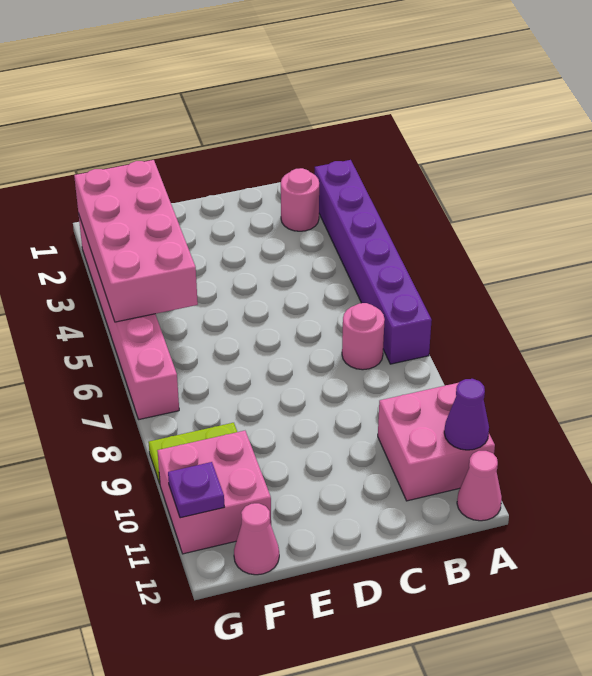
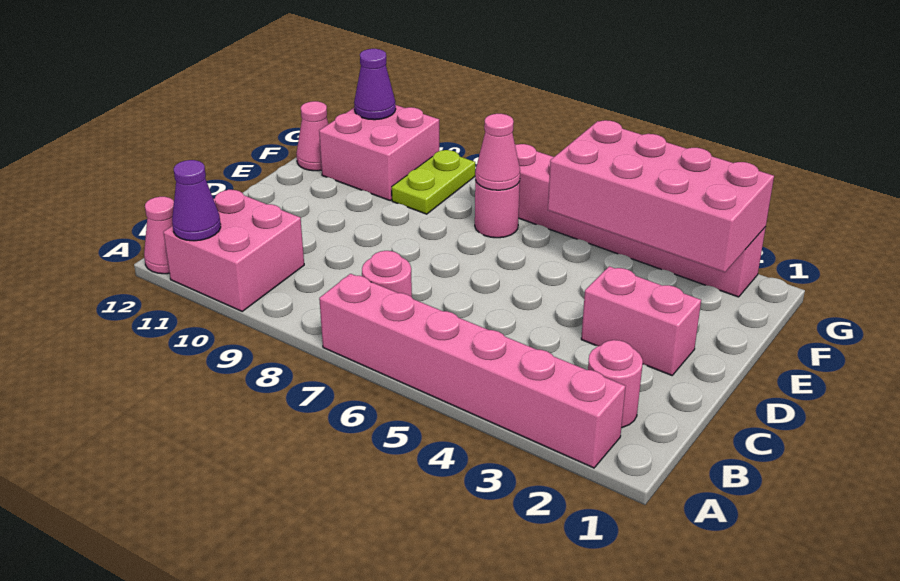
purple 1x6 brick [315,160,432,364] -> pink 1x6 brick [319,274,626,468]
none -> pink 1x2 brick [581,266,701,375]
none -> pink 1x1 round brick [475,180,520,238]
none -> pink 1x1 cone [475,114,520,190]
purple 1x1 plate [168,462,224,518] -> purple 1x1 cone [354,49,396,120]

